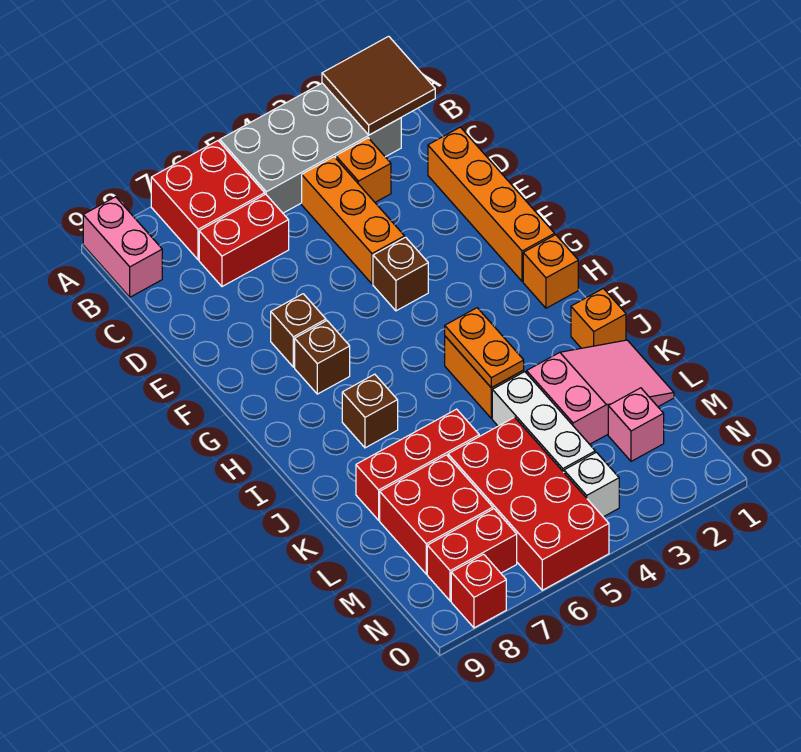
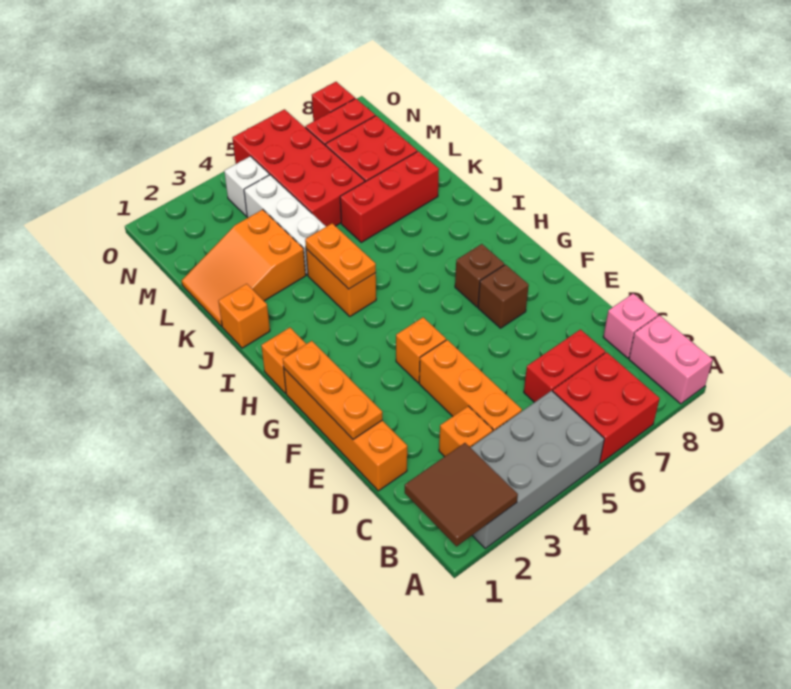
none -> orange 1x3 plate [283,341,382,439]
brown 1x1 brick [373,237,428,311] -> orange 1x1 brick [396,317,446,383]
brown 1x1 brick [342,374,398,448] -> none
pink 2x3 slope [527,340,674,444] -> orange 2x3 slope [181,210,306,326]
pink 1x1 brick [608,388,664,461] -> pink 1x1 brick moved to [603,294,658,358]

